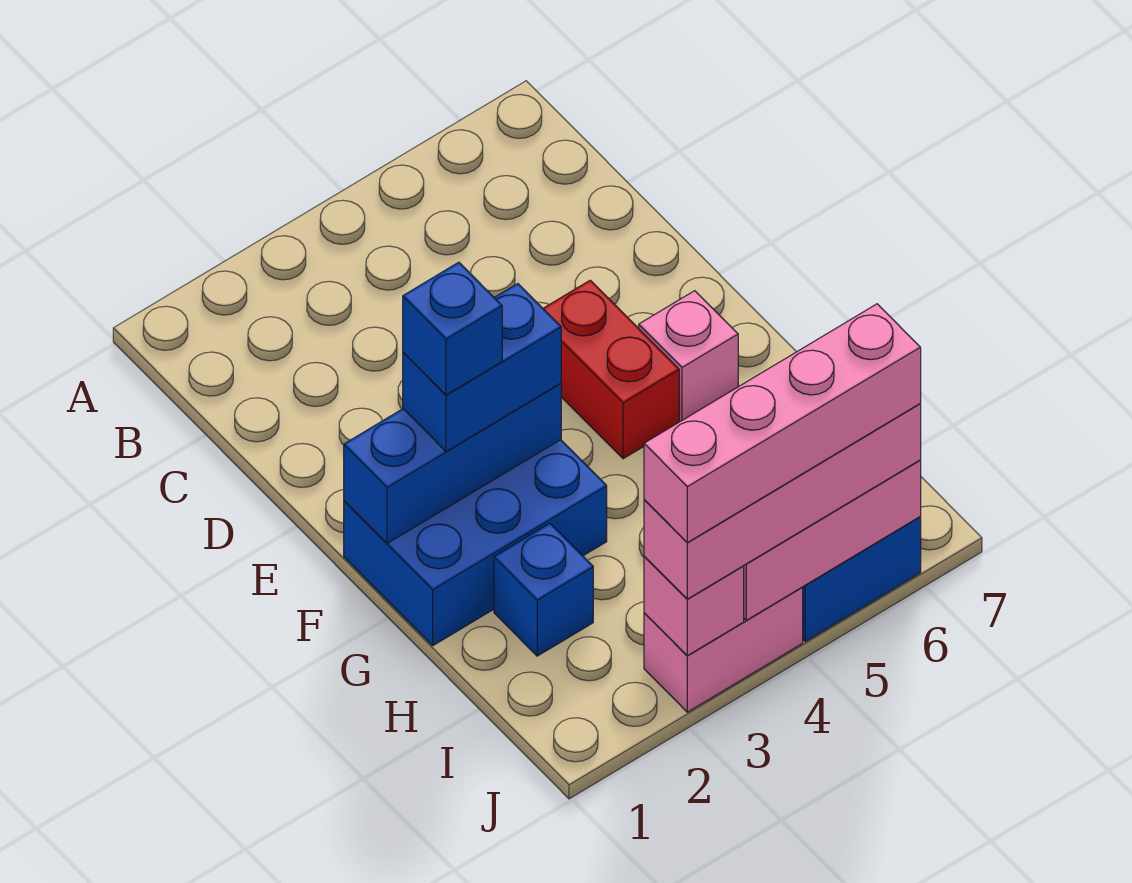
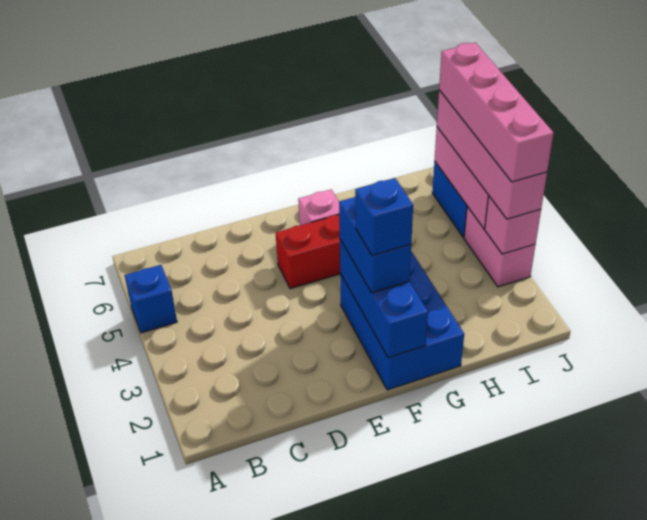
blue 1x1 brick [494,524,593,656] -> blue 1x1 brick moved to [124,265,177,333]

